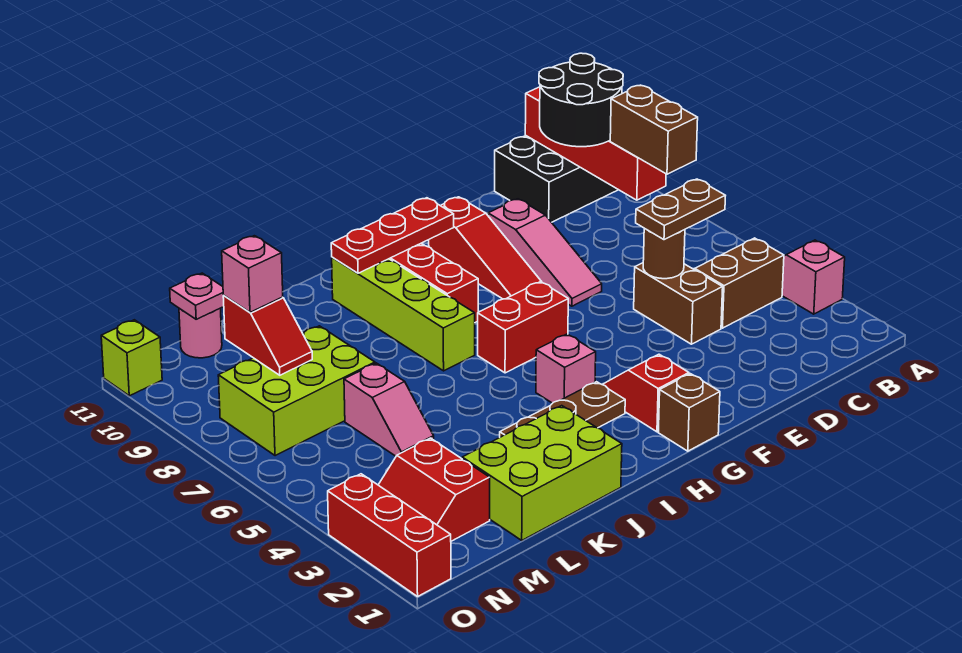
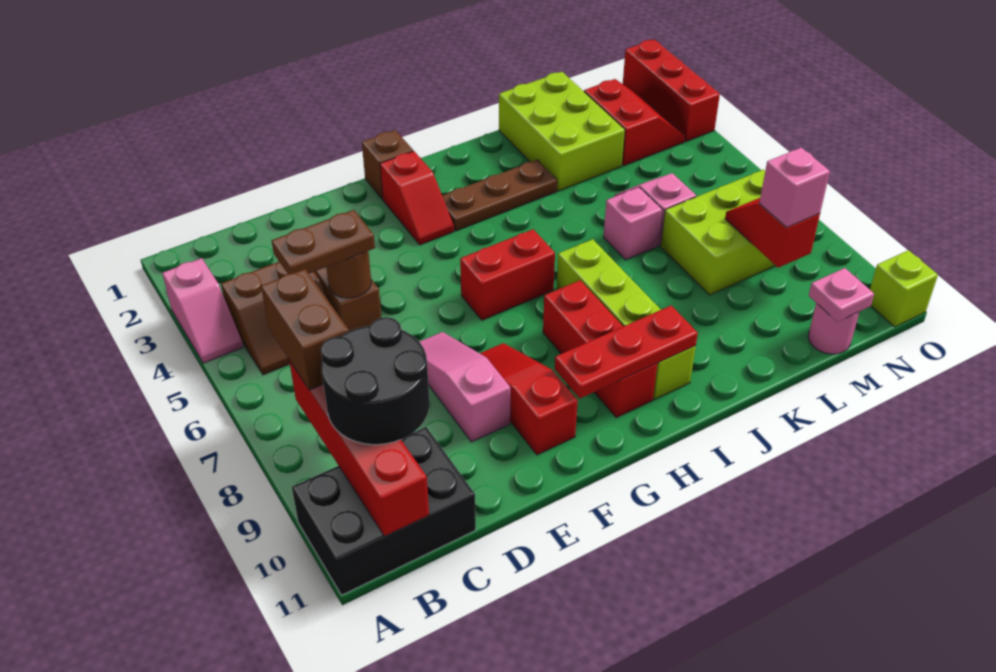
pink 1x1 brick [536,334,596,403] -> pink 1x1 brick moved to [603,187,662,260]
lime 2x3 brick [462,406,622,540] -> lime 2x3 brick turned to [499,72,625,191]

